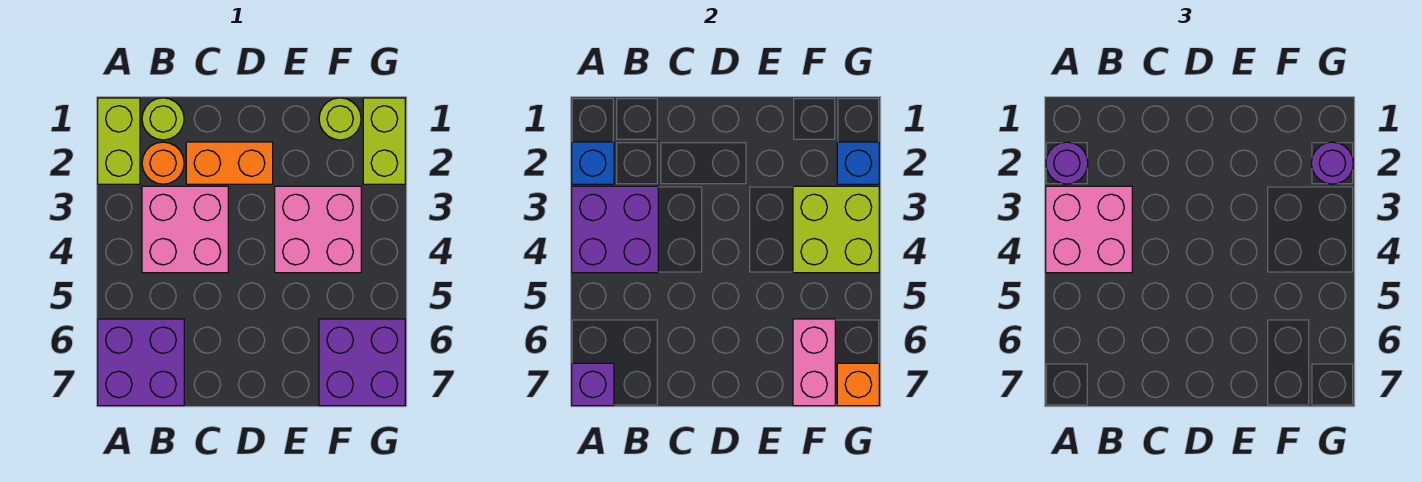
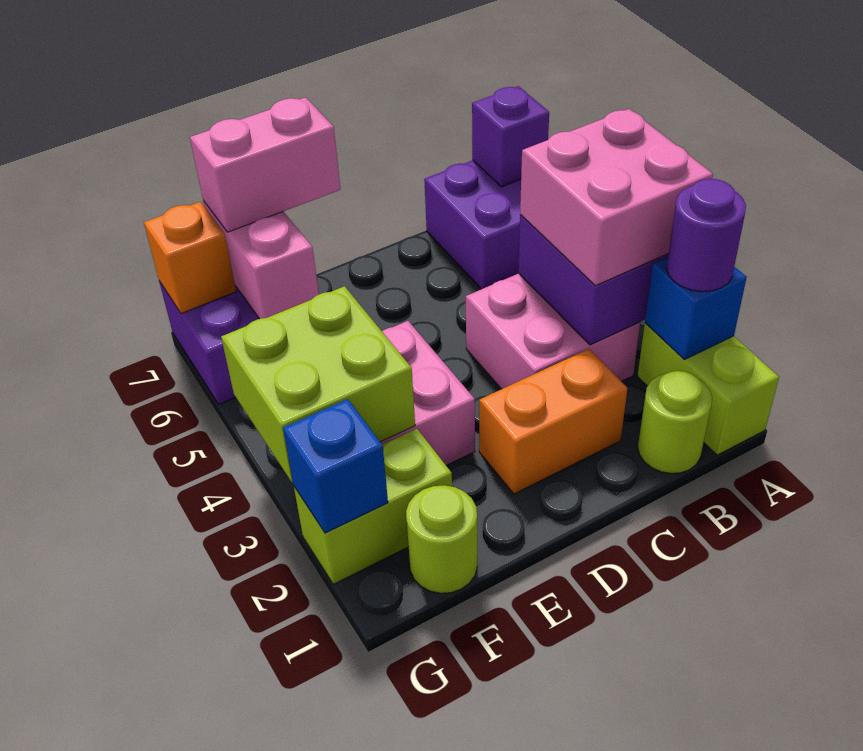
orange 1x1 round brick [142,142,184,184] -> none
none -> pink 1x2 brick [190,97,341,232]
lime 1x2 brick [363,98,405,184] -> lime 1x2 brick turned to [294,429,452,584]
purple 1x1 round brick [1311,142,1353,184] -> none

